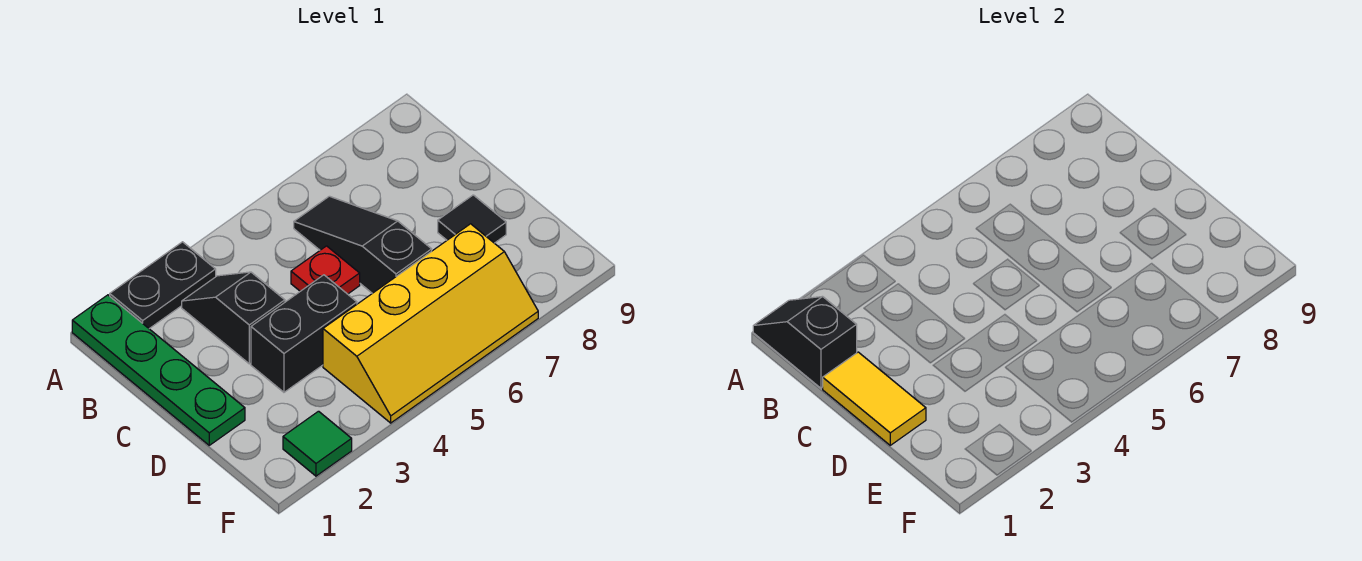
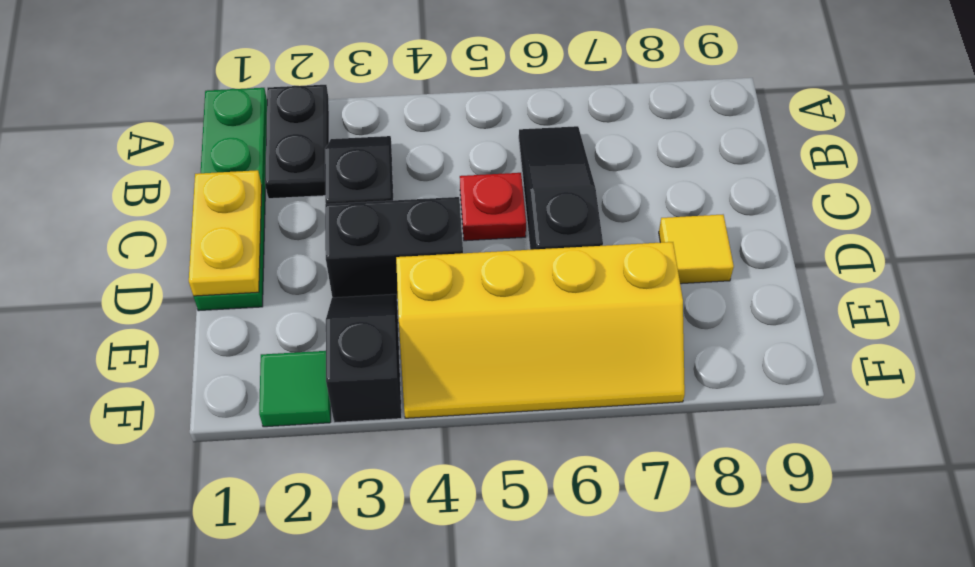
black 1x2 slope [753,297,857,388] -> black 1x2 slope moved to [326,294,402,423]
black 1x2 plate [110,242,216,329] -> black 1x2 plate turned to [265,85,329,199]
yellow 1x2 tile [823,352,926,445] -> yellow 1x2 plate [189,170,262,296]
black 1x1 tile [438,195,506,243] -> yellow 1x1 tile [659,215,734,284]

